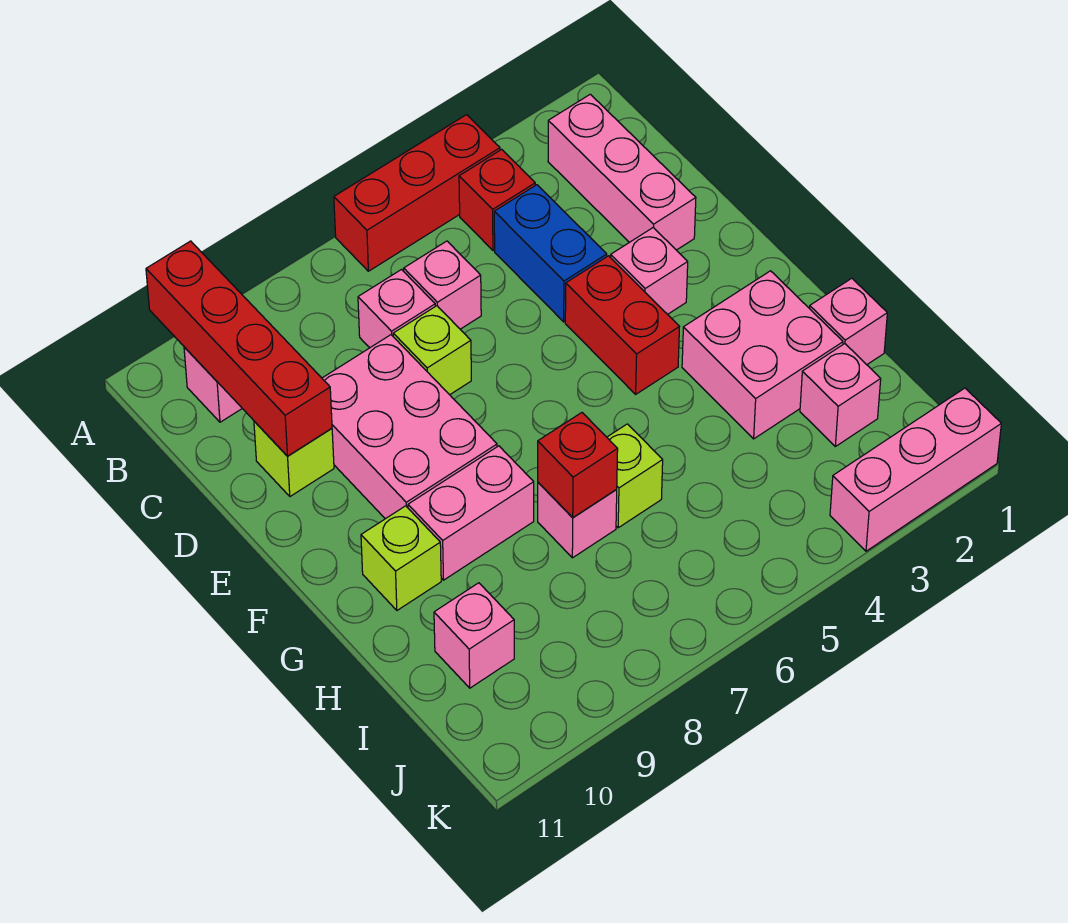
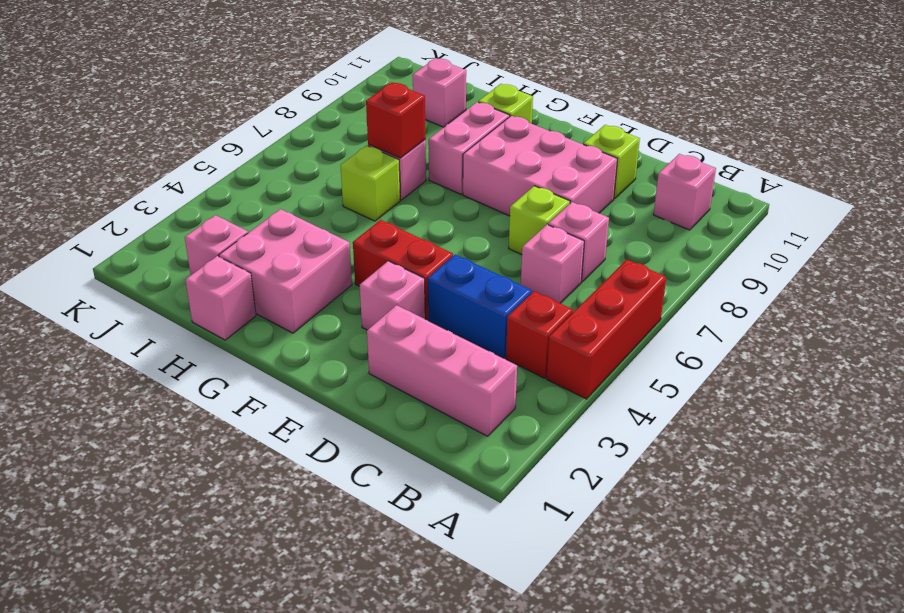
red 1x4 brick [146,241,332,456] -> none
pink 1x3 brick [830,388,1001,551] -> none

